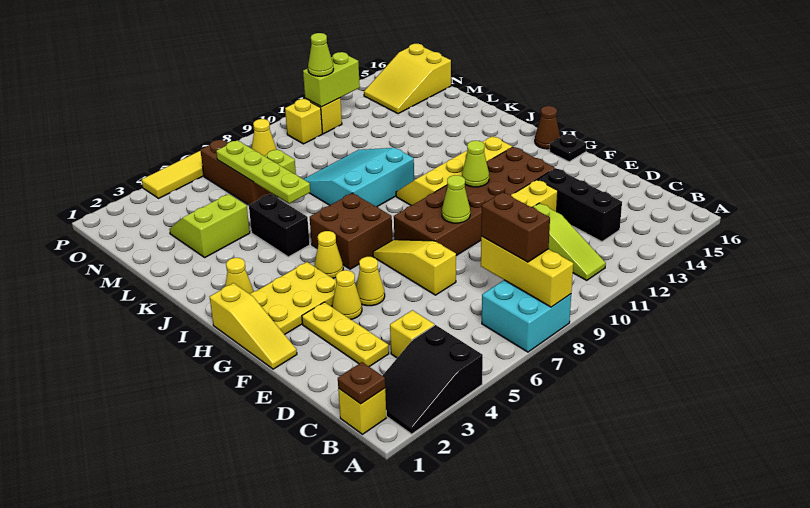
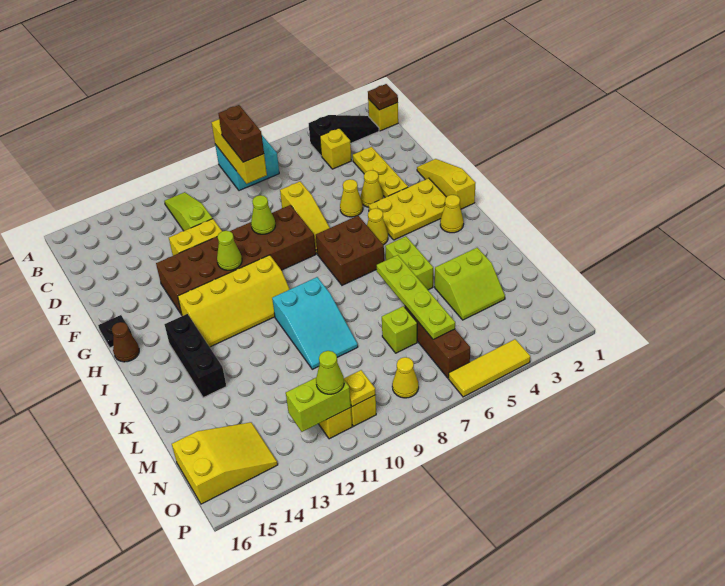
black 2x3 slope [382,325,483,434] -> black 1x3 slope [309,115,379,156]
black 1x3 brick [538,168,622,242] -> black 1x3 brick moved to [164,314,226,398]
black 1x2 brick [249,194,310,257] -> lime 1x2 brick [385,236,433,290]
cyan 3x3 slope [304,148,414,207] -> cyan 2x3 slope [272,277,358,369]
none -> yellow 1x1 plate [344,370,376,407]

